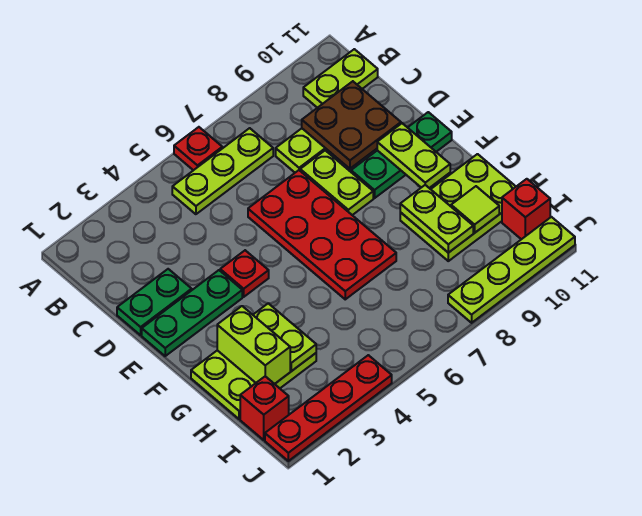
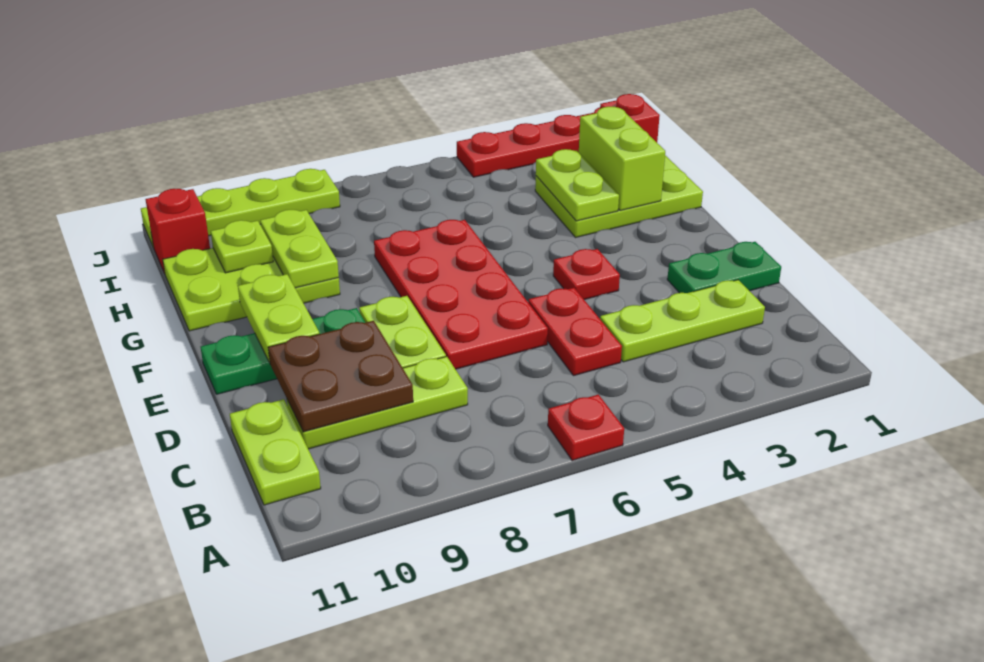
lime 1x3 plate [172,128,273,214] -> lime 1x3 plate moved to [600,280,765,362]
lime 1x2 plate [303,49,378,108] -> lime 1x2 plate turned to [230,399,321,505]
none -> red 1x2 plate [528,288,622,376]
green 1x3 plate [142,270,242,356] -> none
lime 1x1 tile [451,186,499,233] -> lime 1x1 plate [211,220,273,273]

